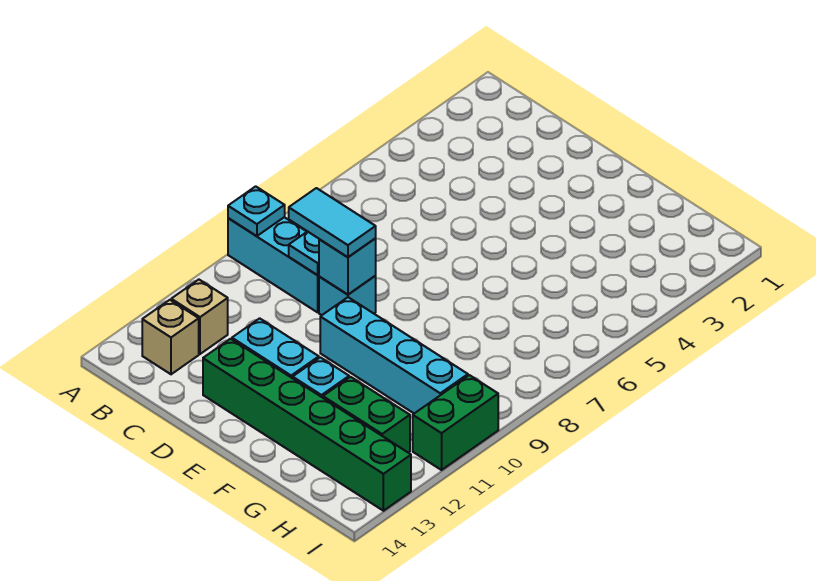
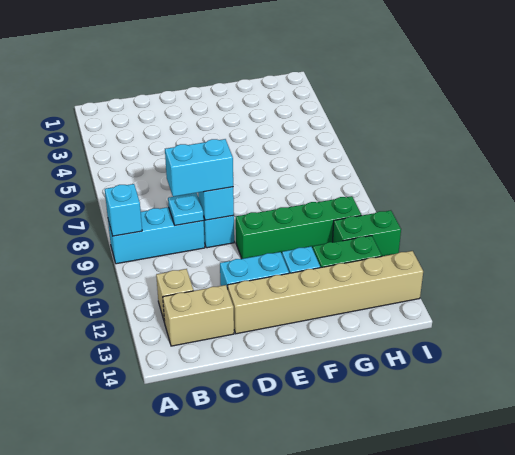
cyan 1x1 plate [228,186,285,236] -> cyan 1x1 brick [105,184,142,236]
tan 1x1 brick [142,300,199,374] -> tan 1x2 brick [163,285,234,346]
cyan 1x2 tile [289,188,376,257] -> cyan 1x2 brick [165,139,233,197]
green 1x6 brick [203,339,411,511] -> tan 1x6 brick [228,251,423,334]
cyan 1x4 brick [320,297,468,413] -> green 1x4 brick [236,196,361,259]
green 1x2 brick [413,375,498,470] -> green 1x2 brick turned to [333,210,401,256]

